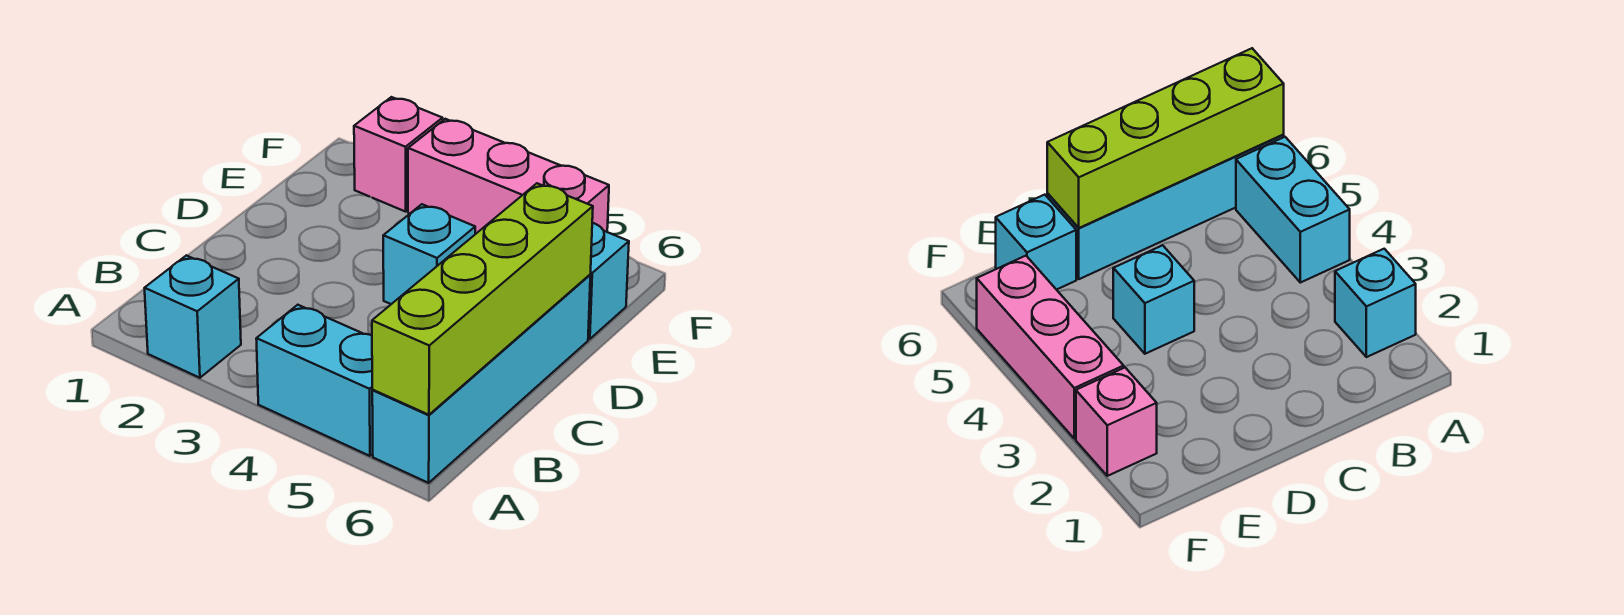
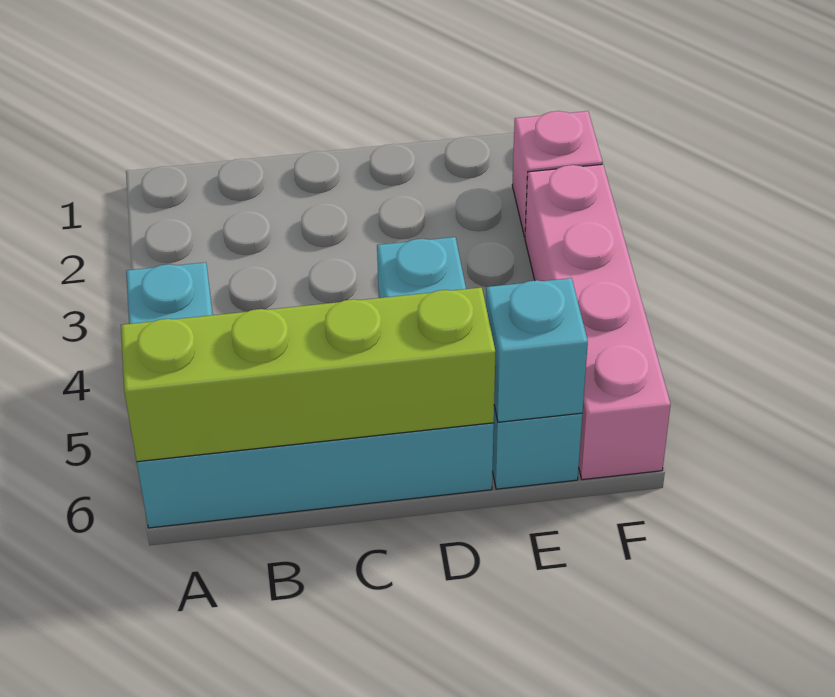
cyan 1x1 brick [144,255,241,378] -> cyan 1x1 brick moved to [486,278,588,422]
pink 1x3 brick [408,119,609,234] -> pink 1x4 brick [525,164,671,480]

